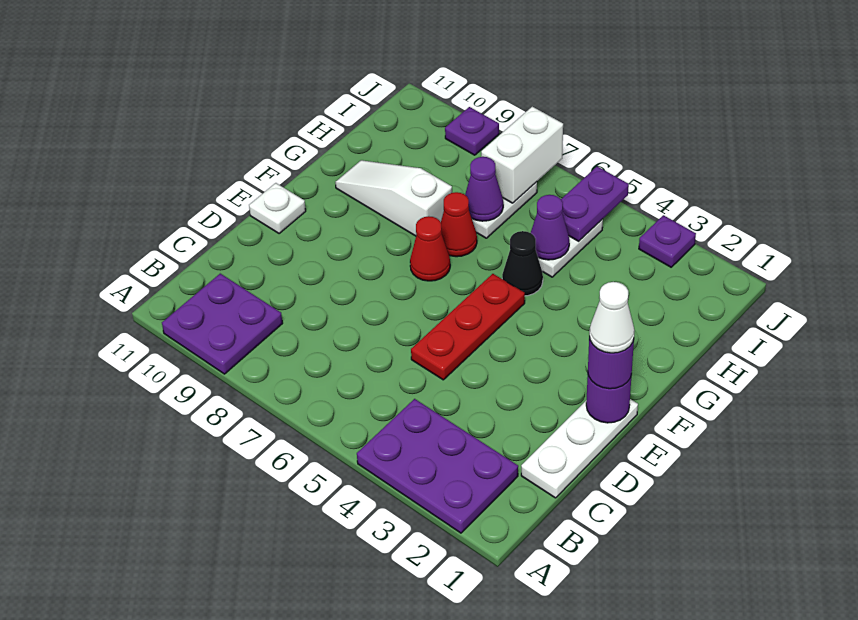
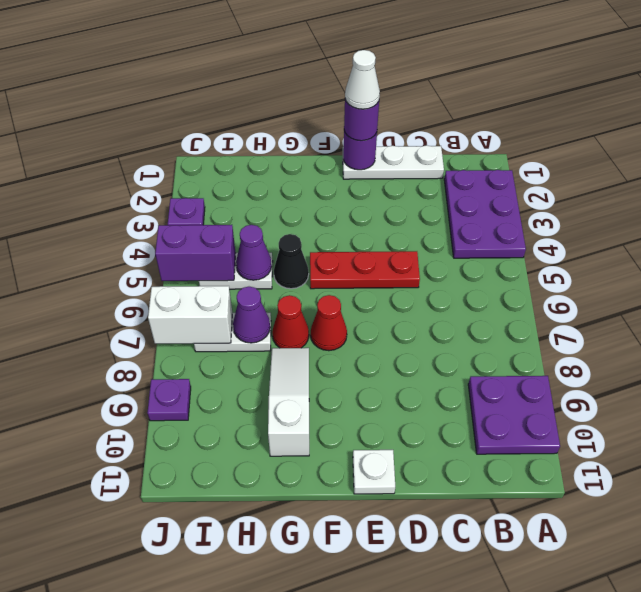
white 1x3 slope [335,160,452,236] -> white 1x3 slope turned to [268,348,309,456]
purple 1x2 plate [561,166,629,241] -> purple 1x2 brick [155,225,236,281]

